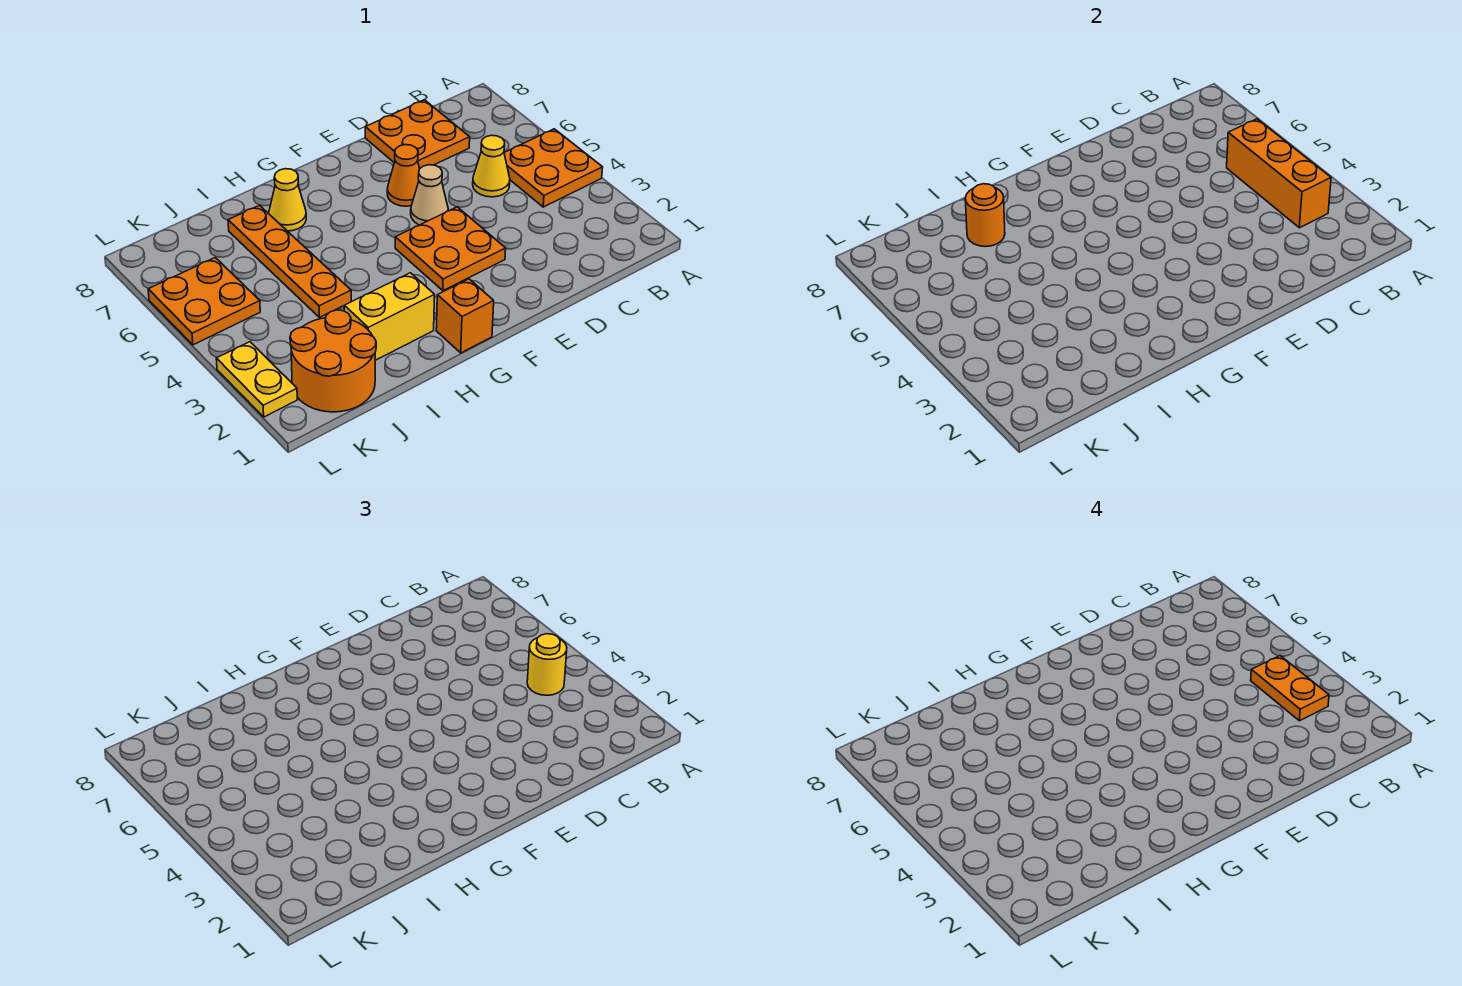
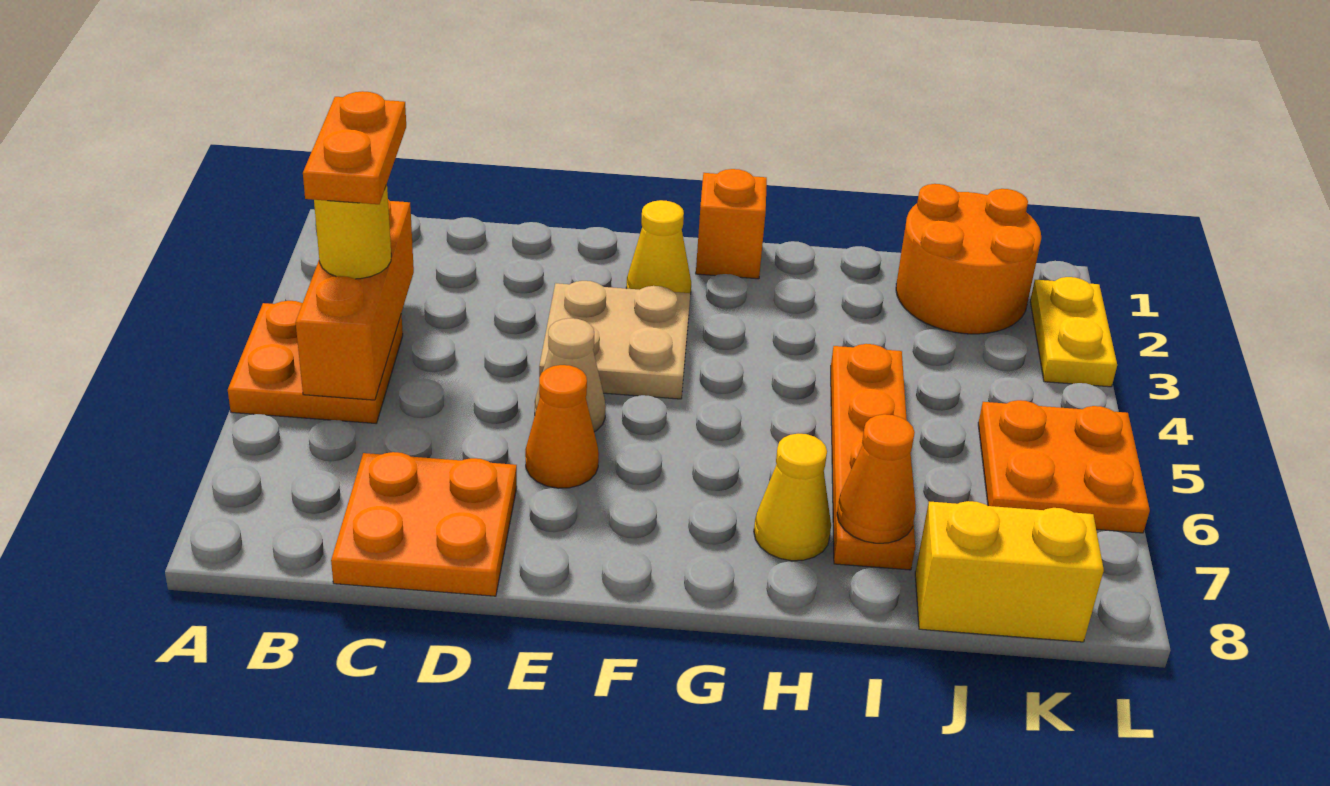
yellow 1x1 cone [473,135,510,197] -> yellow 1x1 cone moved to [626,200,691,294]
orange 2x2 plate [395,207,506,291] -> tan 2x2 plate [539,281,690,399]
yellow 1x2 brick [344,273,435,360] -> yellow 1x2 brick moved to [915,501,1104,642]
orange 1x1 round brick [965,184,1005,247] -> orange 1x1 cone [837,414,916,543]

